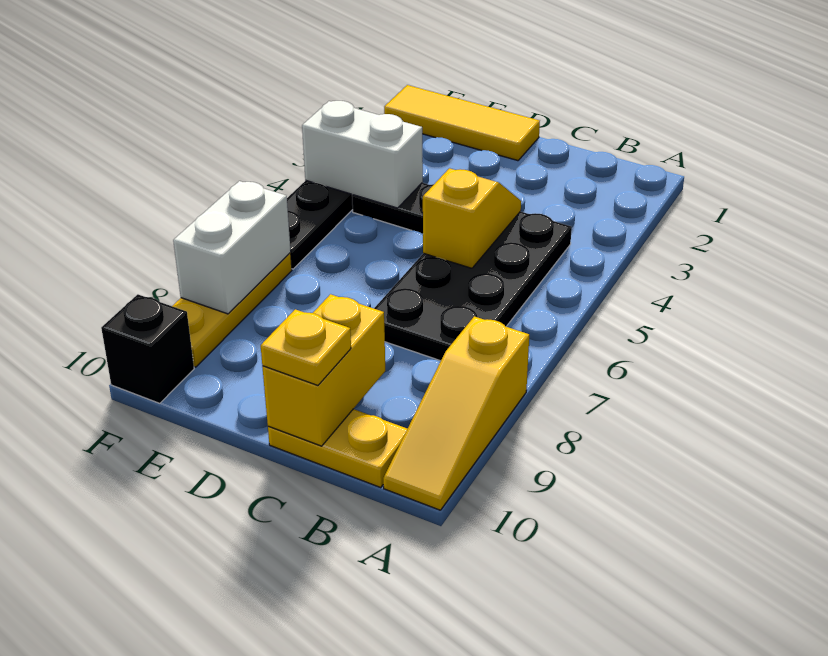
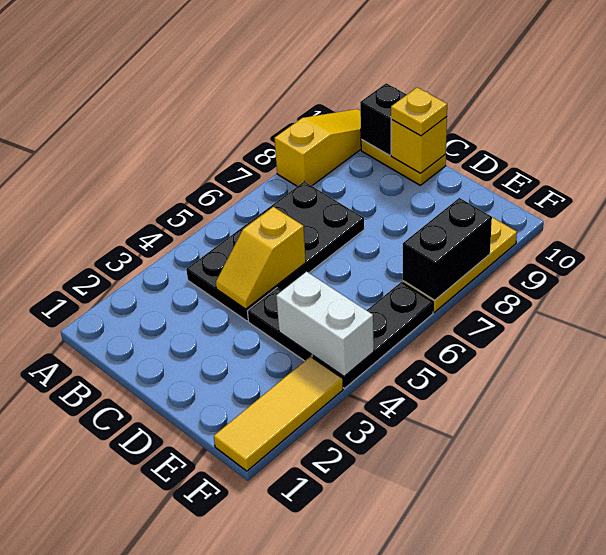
yellow 1x2 brick [262,294,385,446] -> yellow 1x1 brick [391,117,447,173]
yellow 1x3 tile [384,85,540,161] -> yellow 1x3 tile turned to [214,356,343,471]
white 1x2 brick [173,181,291,314] -> black 1x2 brick [403,198,492,300]
black 1x1 brick [101,294,194,403] -> black 1x1 brick moved to [360,83,407,155]

